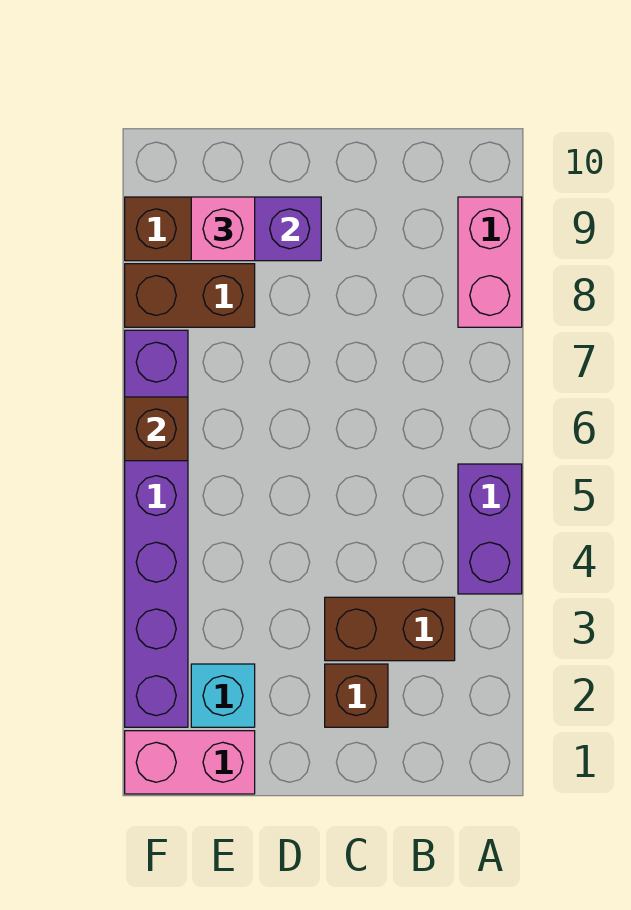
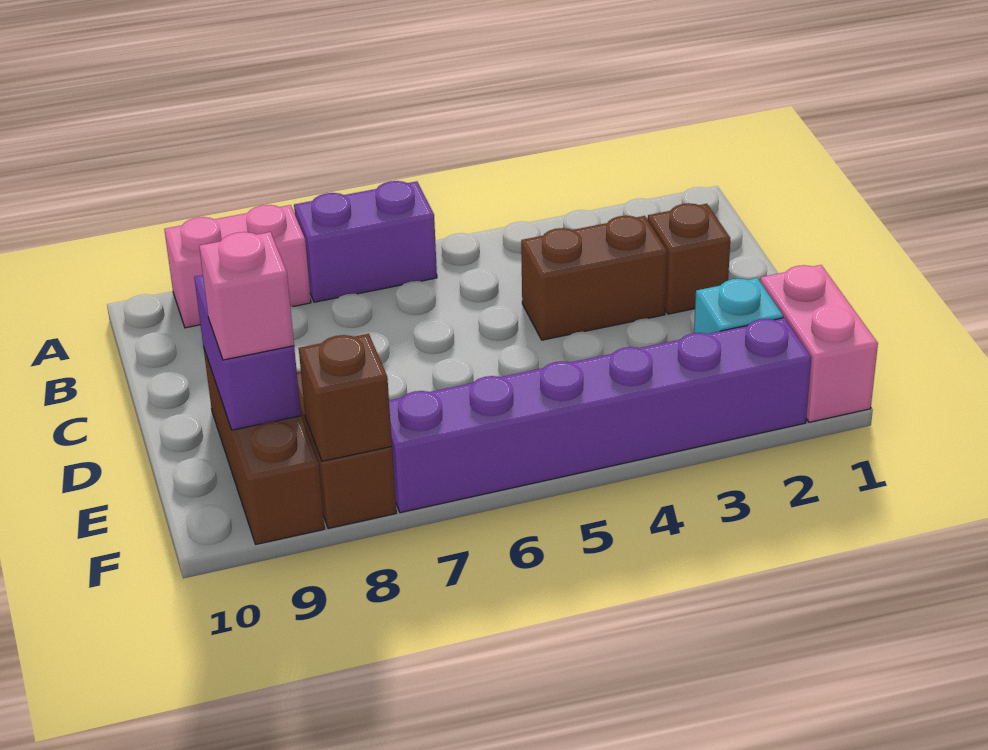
purple 1x2 brick [458,464,522,594] -> purple 1x2 brick moved to [294,181,437,302]
brown 1x2 brick [325,597,455,661] -> brown 1x2 brick turned to [521,216,667,340]
brown 1x1 brick [125,397,188,461] -> brown 1x1 brick moved to [299,334,392,461]

